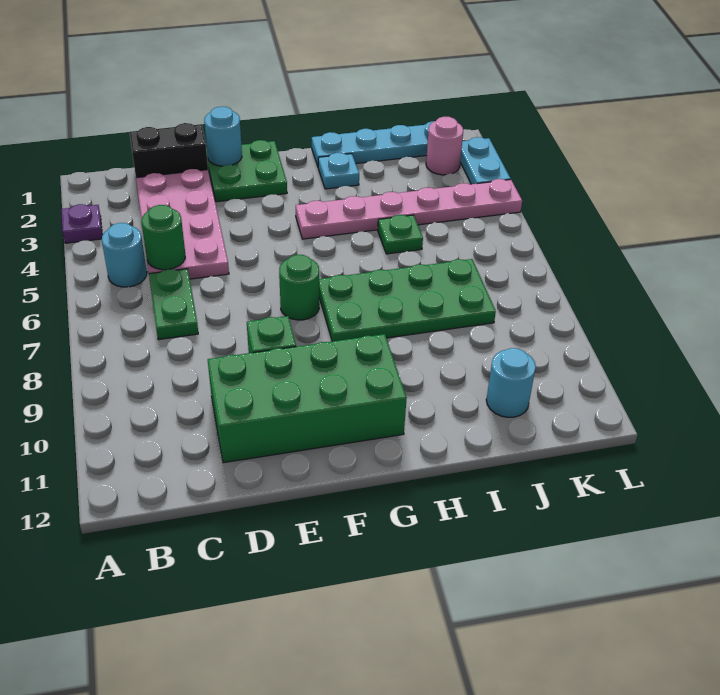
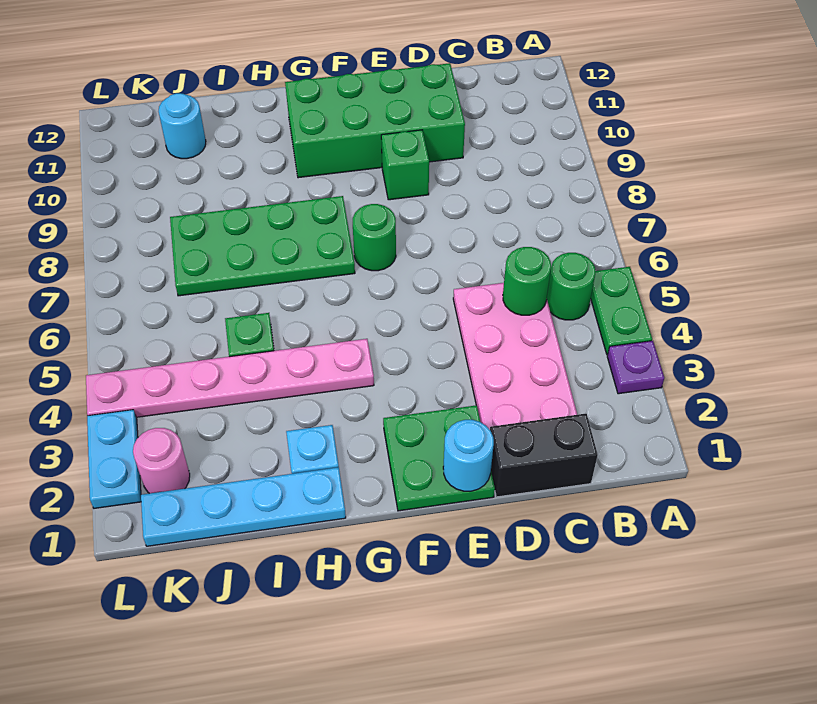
cyan 1x1 round brick [102,223,147,287] -> green 1x1 round brick [547,253,595,320]
green 1x2 plate [149,269,198,340] -> green 1x2 plate moved to [591,267,652,355]

